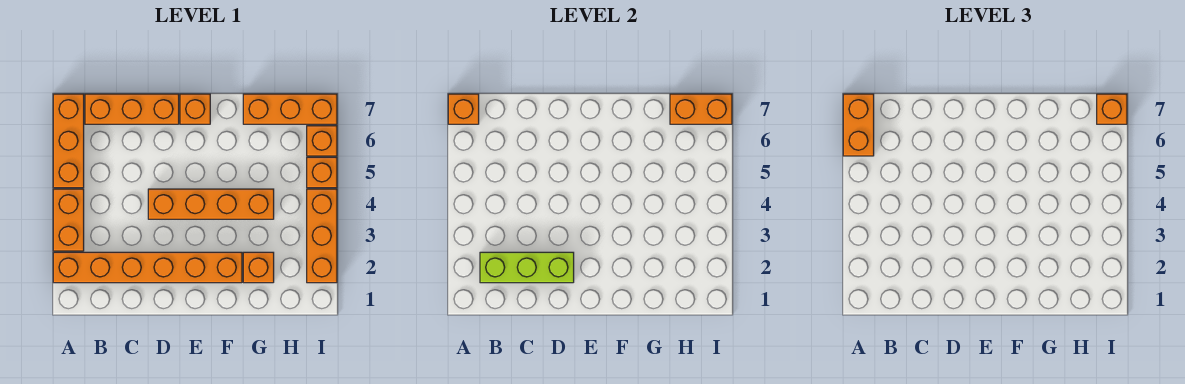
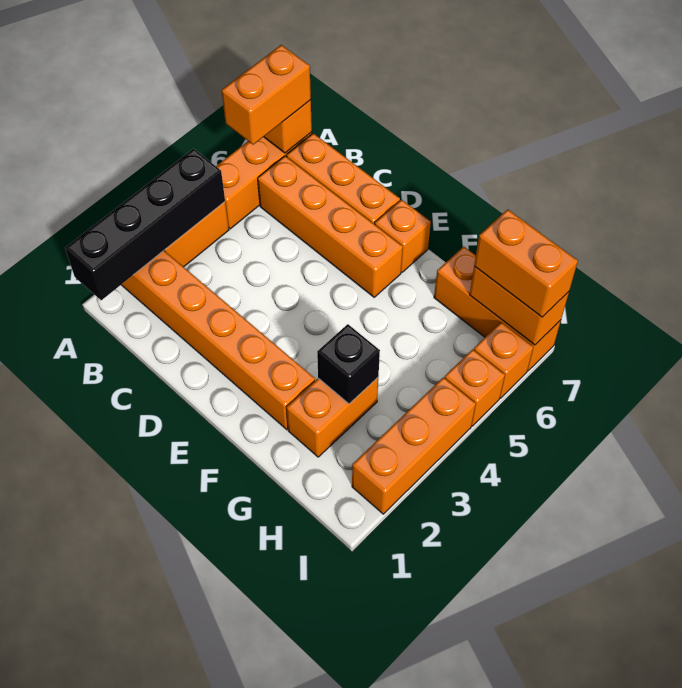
none -> black 1x4 brick [65,149,225,300]
lime 1x3 brick [480,252,574,283] -> none
orange 1x4 brick [148,189,274,219] -> orange 1x4 brick moved to [258,156,403,297]
orange 1x1 brick [243,252,274,283] -> orange 1x2 brick [286,378,378,457]
none -> black 1x1 brick [317,324,380,404]
orange 1x1 brick [1097,94,1127,124] -> orange 1x2 brick [474,209,578,317]

